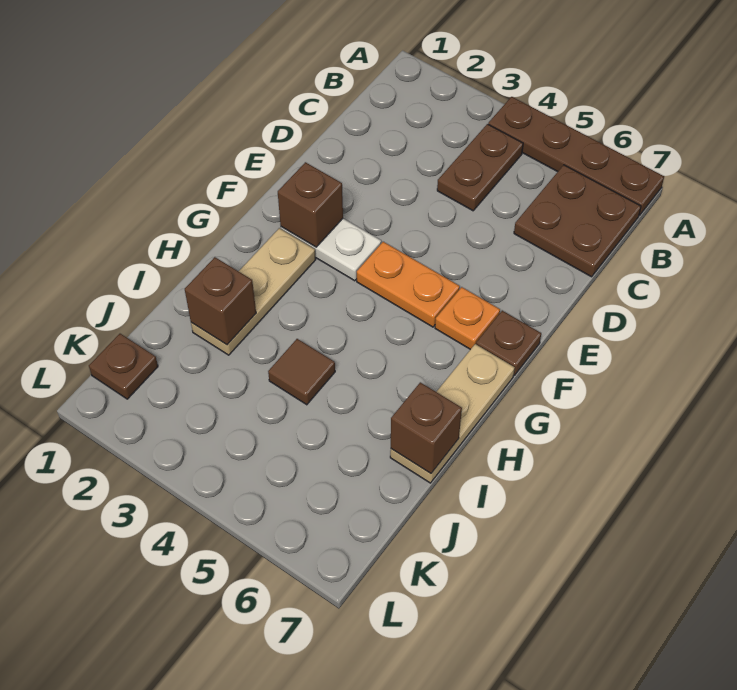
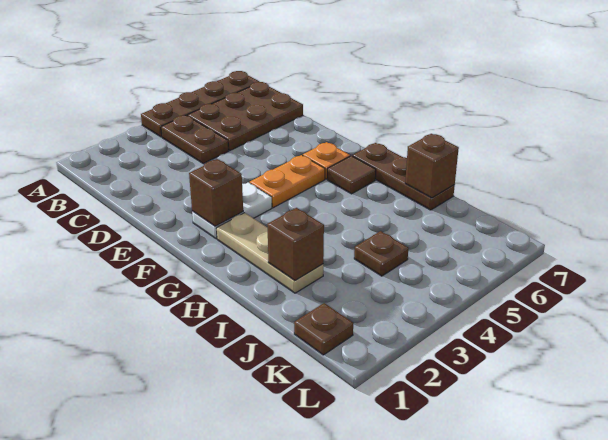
brown 2x2 plate [514,165,641,277] -> brown 2x3 plate [188,82,303,151]
brown 1x1 plate [476,311,541,375] -> brown 1x1 plate moved to [354,231,408,276]
tan 1x3 plate [390,344,515,483] -> brown 1x3 plate [353,143,455,210]
brown 1x1 tile [268,339,335,405] -> brown 1x1 tile moved to [327,156,376,194]

